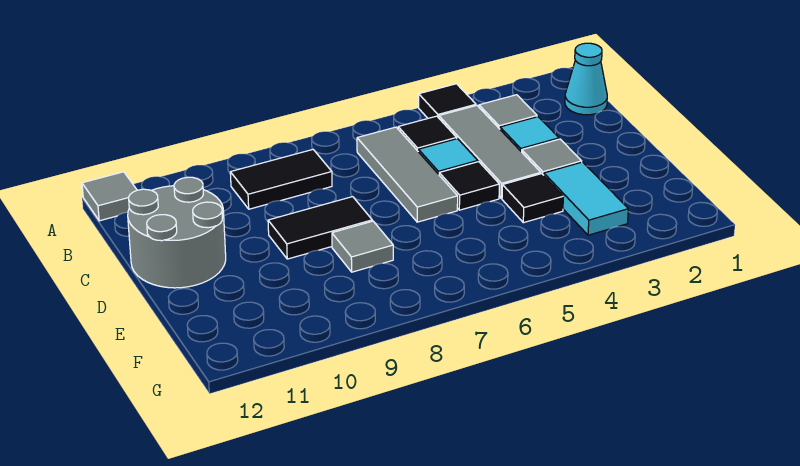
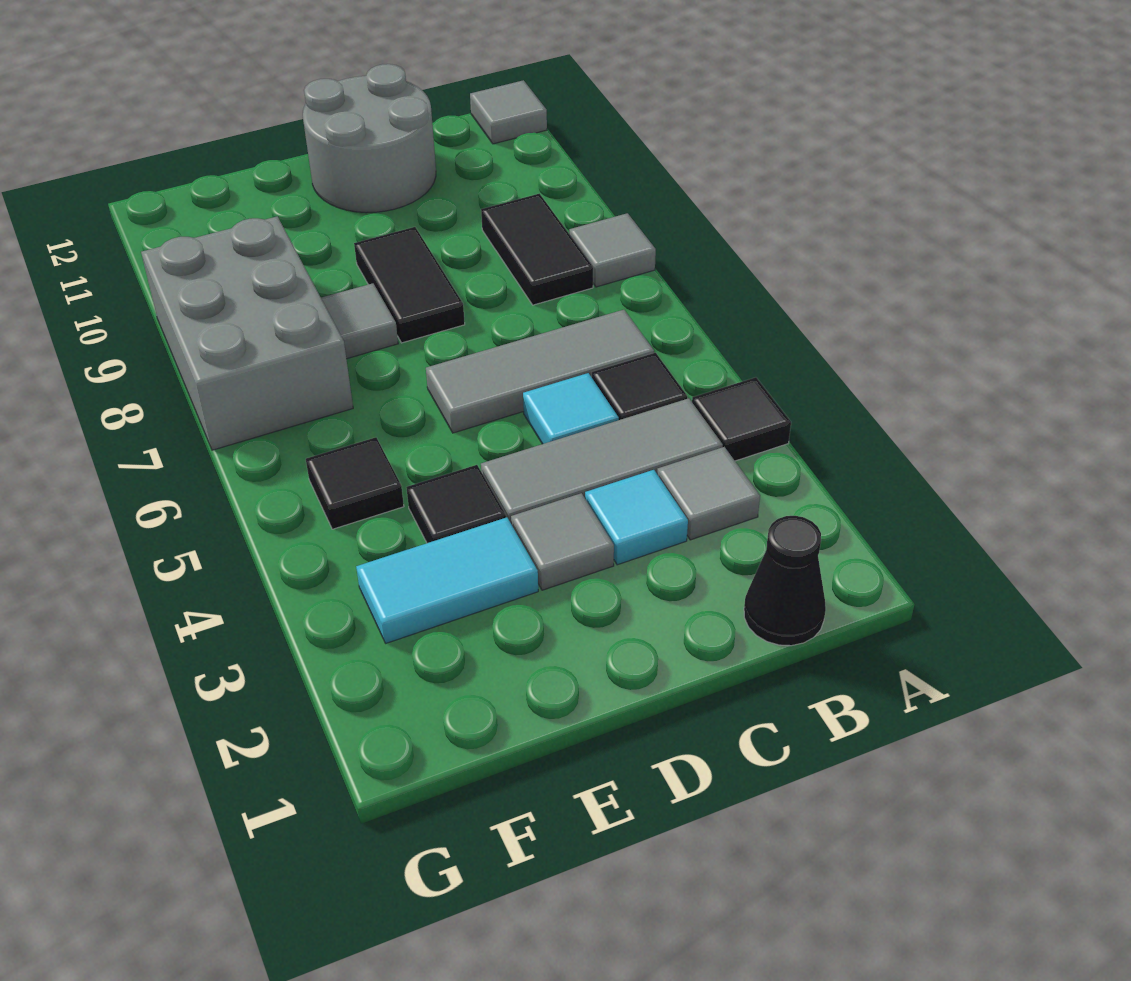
none -> grey 1x1 tile [569,213,656,287]
cyan 1x1 cone [565,43,607,115] -> black 1x1 cone [744,516,826,646]
black 1x1 tile [439,162,499,210] -> black 1x1 tile moved to [306,437,404,529]
none -> grey 2x3 brick [141,216,353,450]

